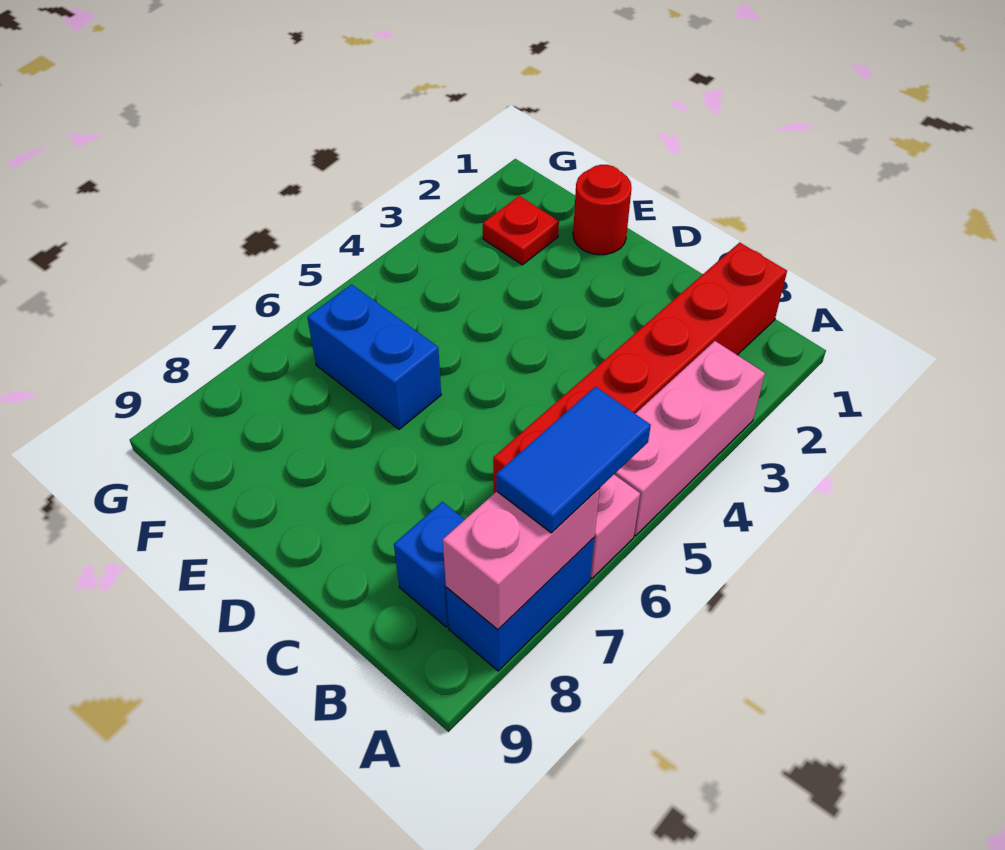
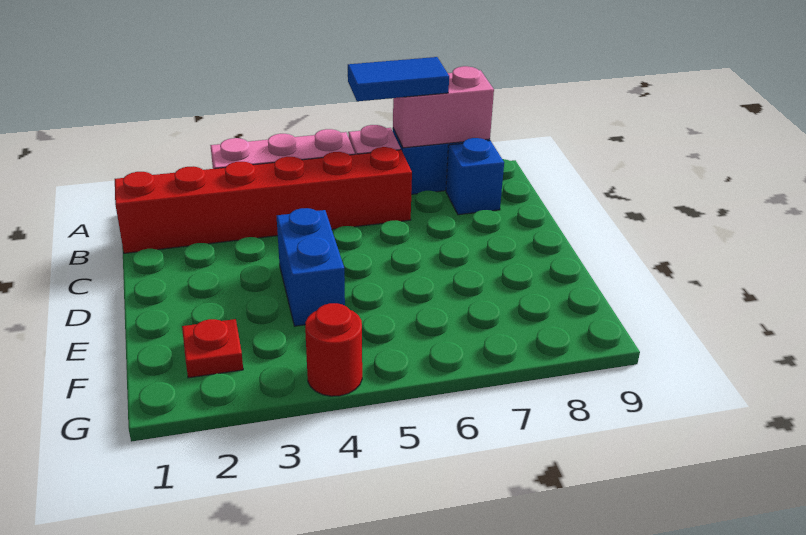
red 1x1 round brick [573,165,632,255] -> red 1x1 round brick moved to [305,303,362,396]
blue 1x2 brick [307,284,441,429] -> blue 1x2 brick moved to [277,208,345,326]

